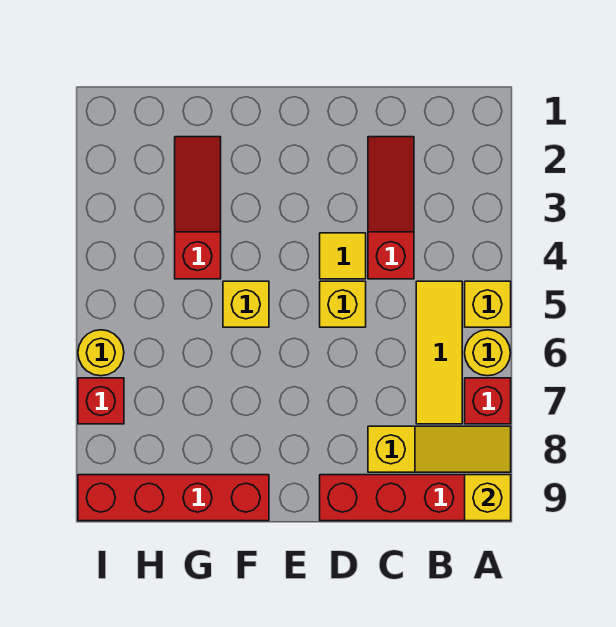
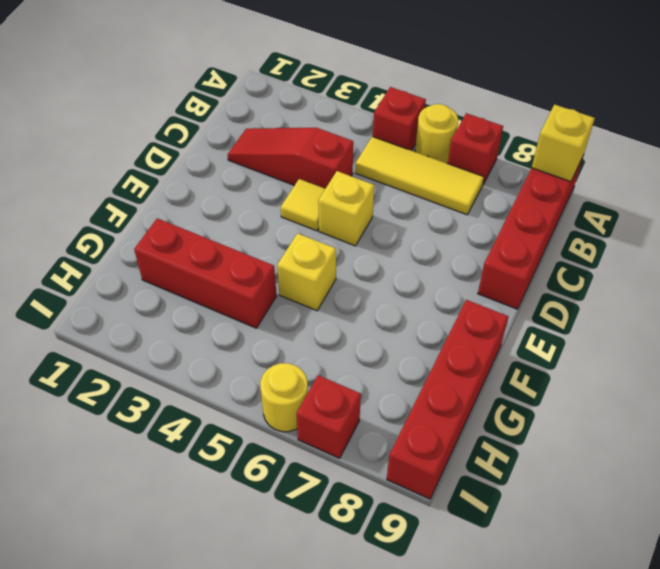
yellow 1x1 brick [465,281,511,327] -> red 1x1 brick [373,87,426,151]
yellow 1x3 slope [368,426,511,472] -> none
red 1x3 slope [175,137,221,279] -> red 1x3 brick [134,218,277,328]

